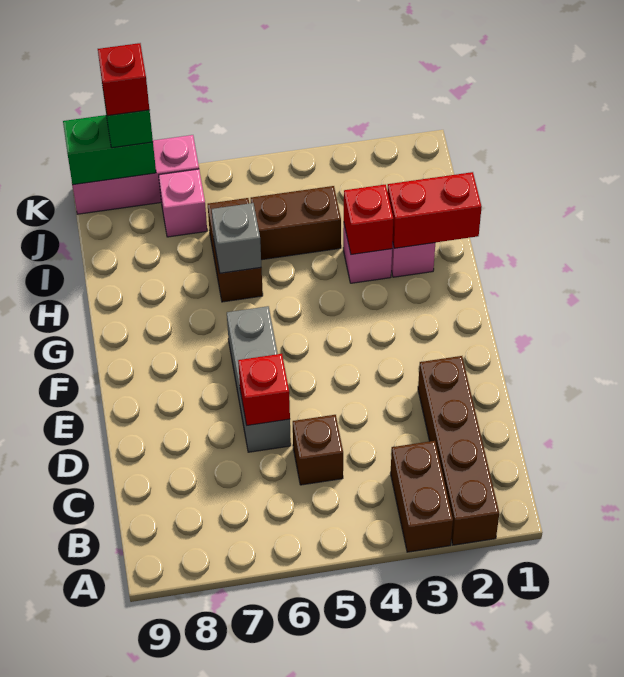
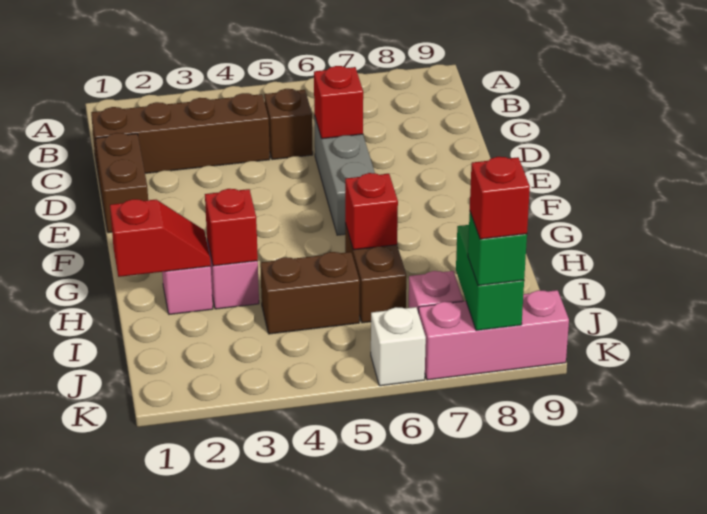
brown 1x4 brick [418,356,499,545] -> brown 1x4 brick turned to [91,93,270,177]
brown 1x2 brick [390,441,453,552] -> brown 1x2 brick moved to [95,133,148,233]
red 1x2 brick [387,172,482,248] -> red 1x2 slope [110,199,211,277]
grey 1x1 brick [212,203,261,273] -> red 1x1 brick [345,173,398,250]
none -> white 1x1 brick [371,307,426,386]
green 1x2 brick [63,115,156,185] -> green 1x2 brick turned to [456,225,524,331]

